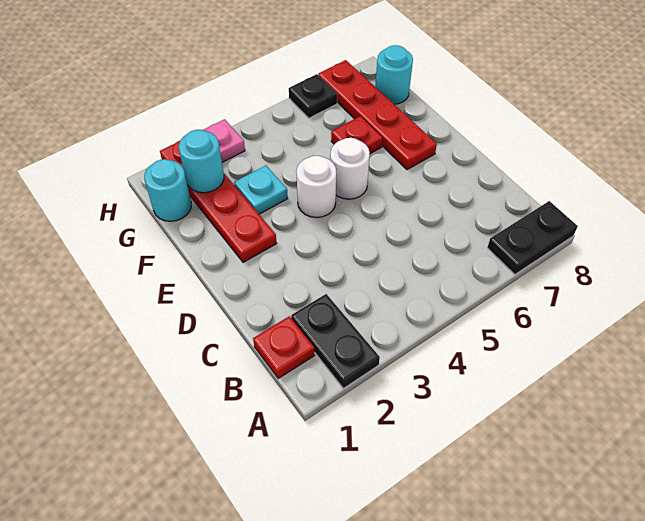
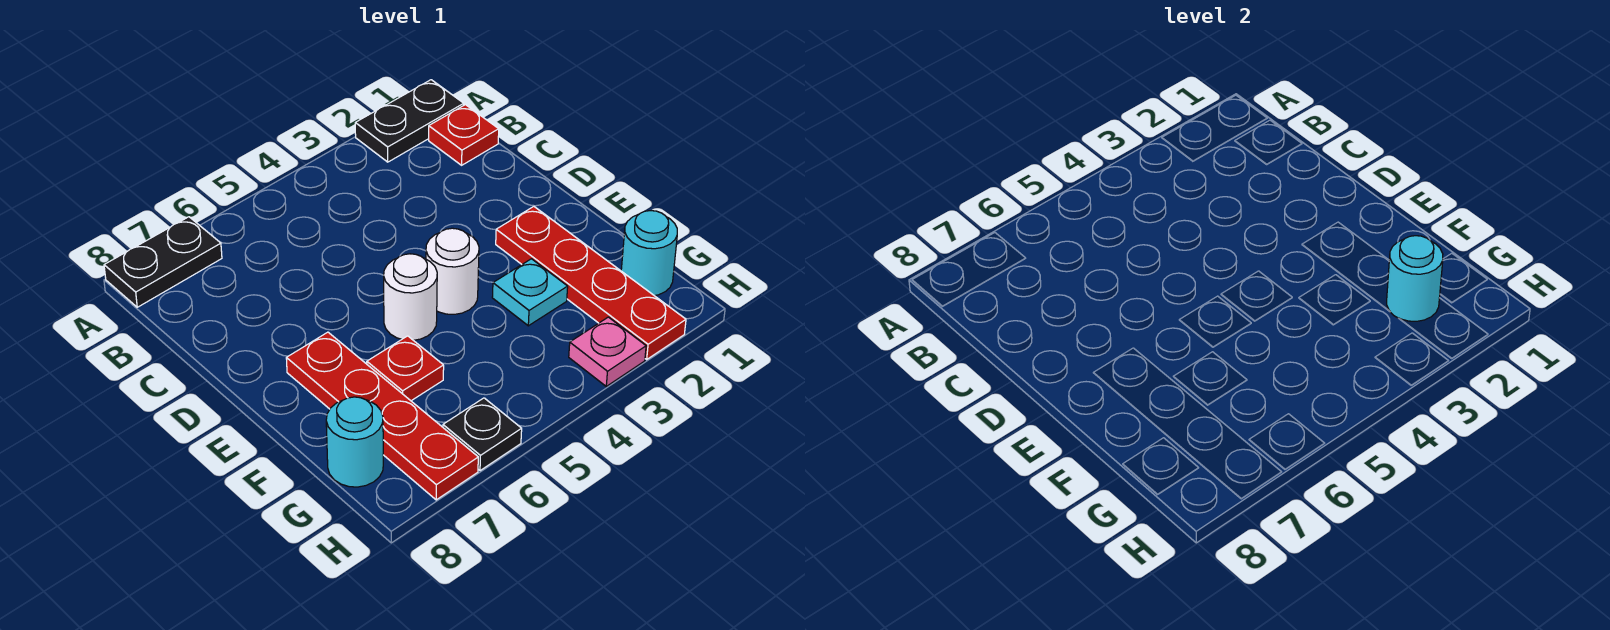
black 1x2 plate [291,294,380,388] -> black 1x2 plate turned to [355,80,464,162]

